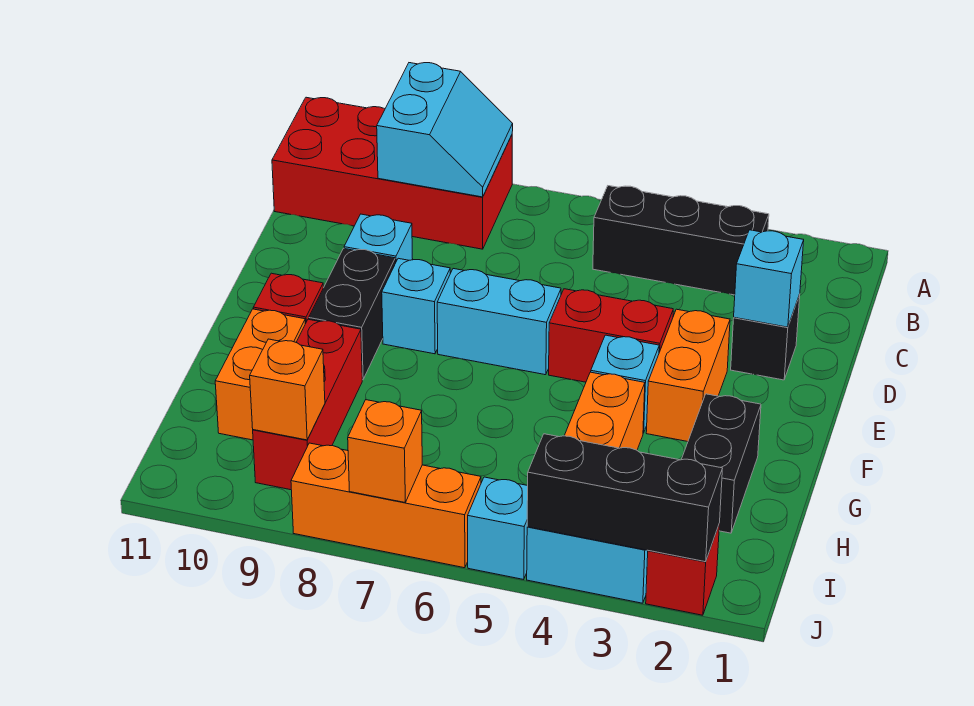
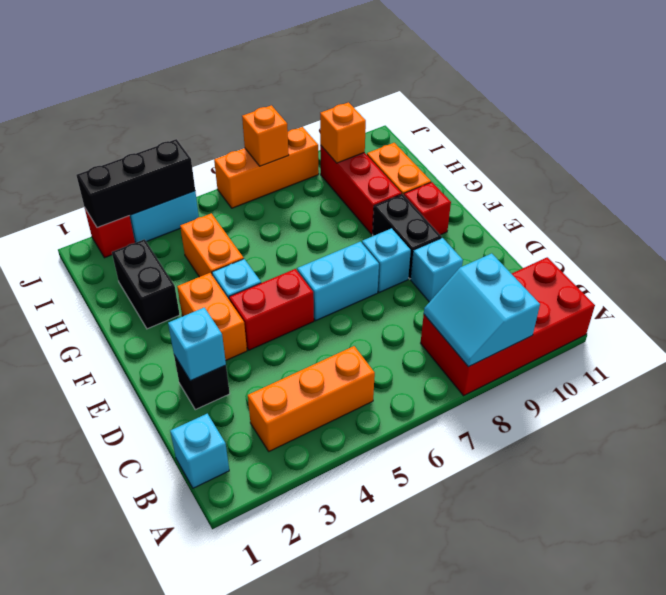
black 1x3 brick [593,186,769,295] -> orange 1x3 brick [248,346,375,451]
cyan 1x1 brick [468,477,528,580] -> cyan 1x1 brick moved to [170,414,229,488]

